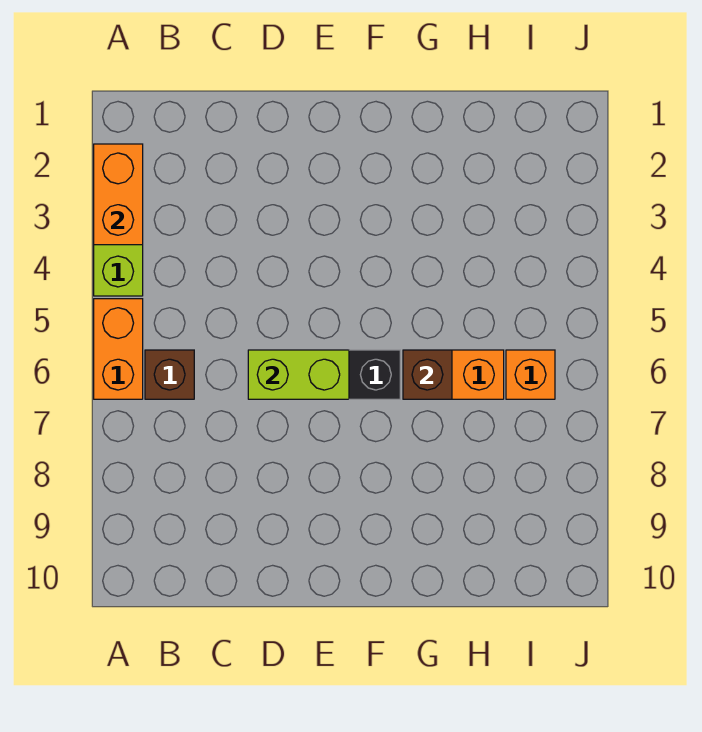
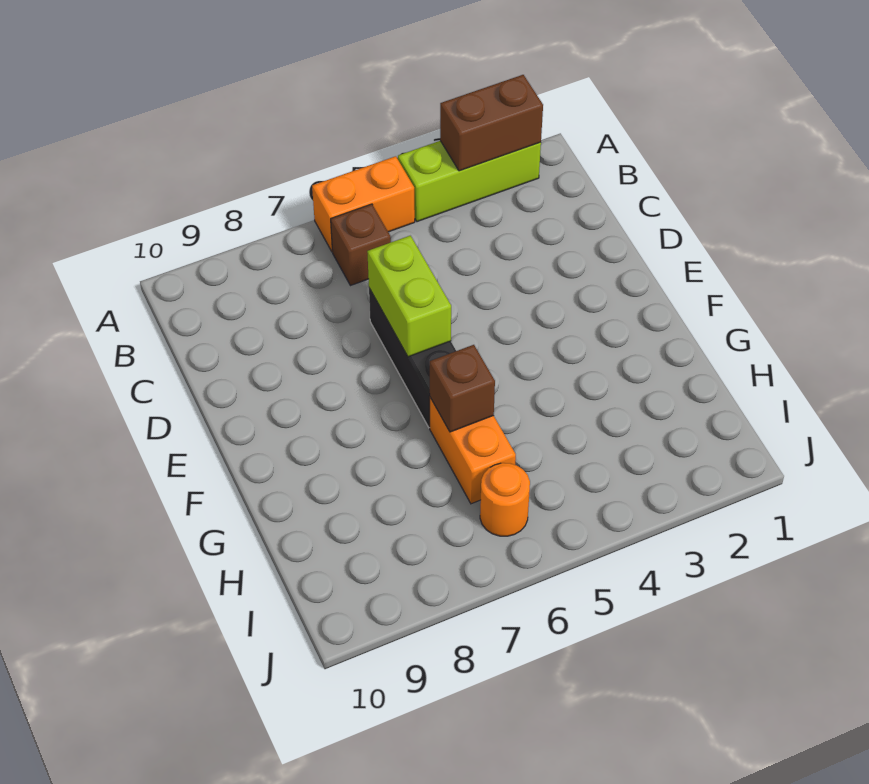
orange 1x2 brick [94,144,143,245] -> brown 1x2 brick [440,75,543,171]
orange 1x1 brick [506,350,555,399] -> orange 1x1 round brick [480,463,530,536]

